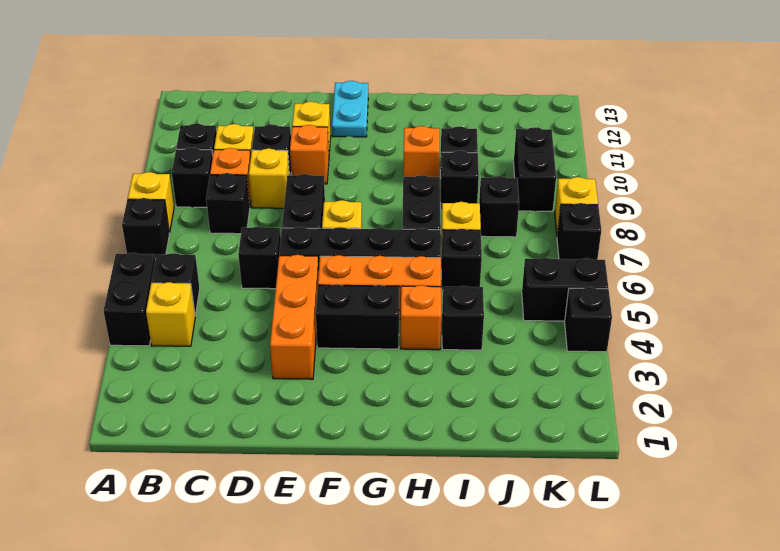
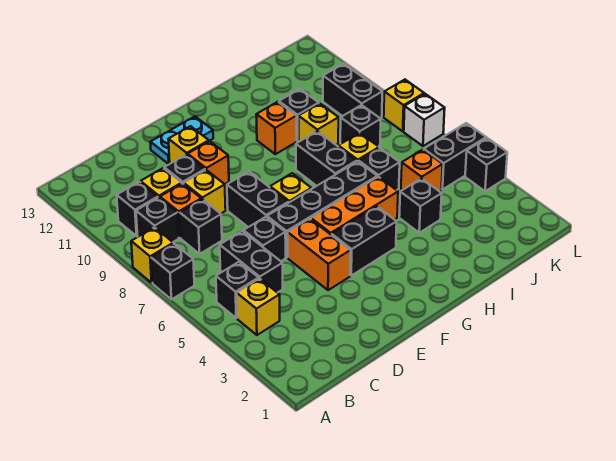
black 1x2 brick [104,253,155,346] -> black 1x2 brick moved to [220,231,283,293]
orange 1x3 brick [270,255,319,379] -> orange 1x2 brick [288,219,351,290]
cyan 1x2 plate [332,81,368,137] -> cyan 1x2 plate turned to [150,116,213,164]
orange 1x1 brick [401,285,441,350] -> orange 1x1 brick moved to [401,150,443,192]
black 1x1 brick [441,151,479,210] -> yellow 1x1 brick [299,103,339,145]
black 1x1 brick [557,203,601,260] -> white 1x1 brick [404,94,445,146]

